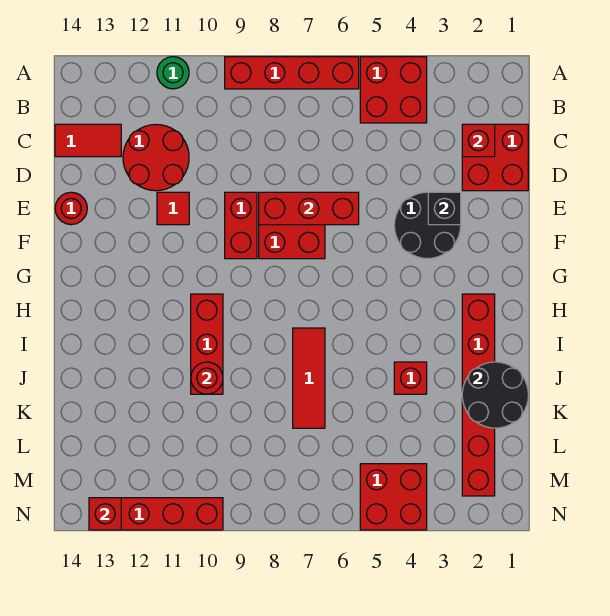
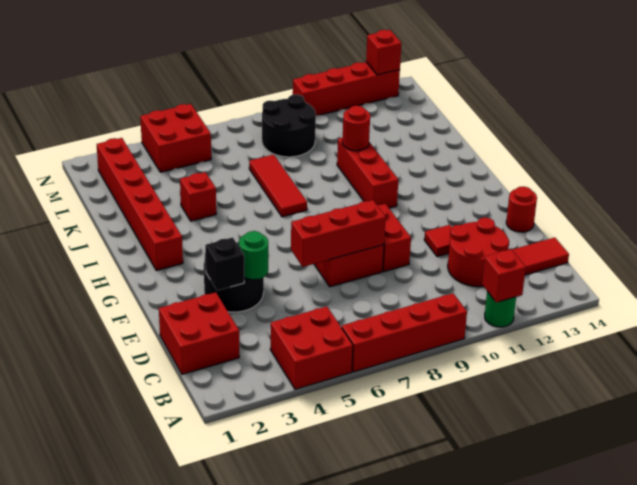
red 1x1 brick [462,124,495,157] -> red 1x1 brick moved to [482,249,526,302]
none -> green 1x1 round brick [239,231,268,280]
black 2x2 round brick [462,362,528,428] -> black 2x2 round brick moved to [262,94,316,157]

